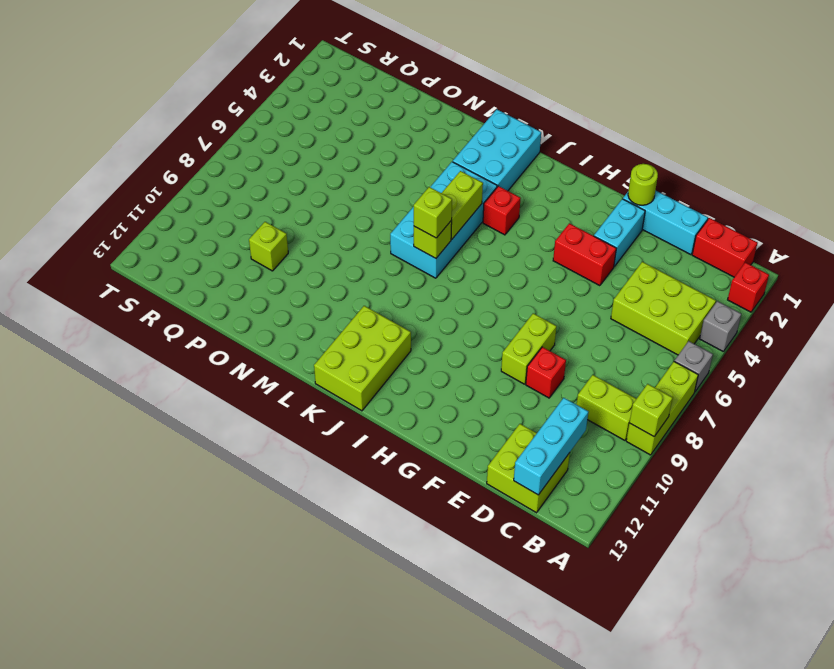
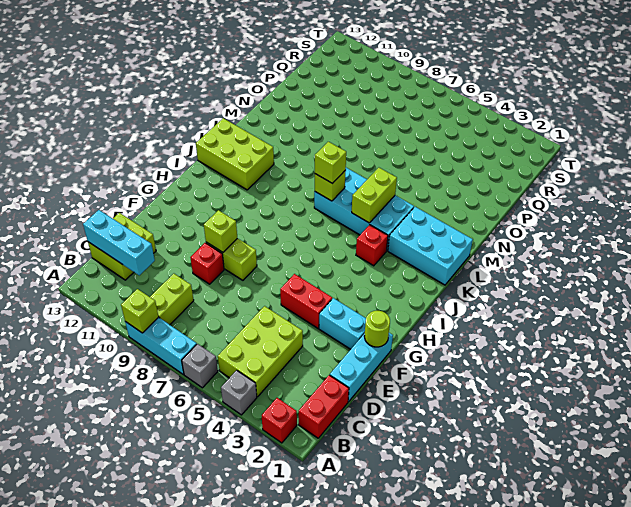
lime 1x3 brick [626,362,698,455] -> cyan 1x3 brick [125,317,197,374]
red 1x2 brick [553,223,616,286] -> red 1x2 brick turned to [280,274,332,328]
lime 1x2 brick [442,171,483,239] -> lime 1x2 brick turned to [352,168,397,223]
lime 1x1 brick [249,222,288,271] -> lime 1x1 brick moved to [204,210,237,252]

